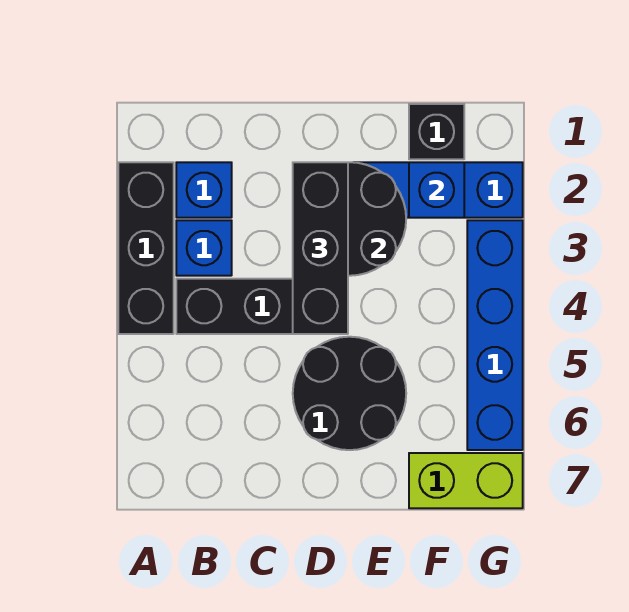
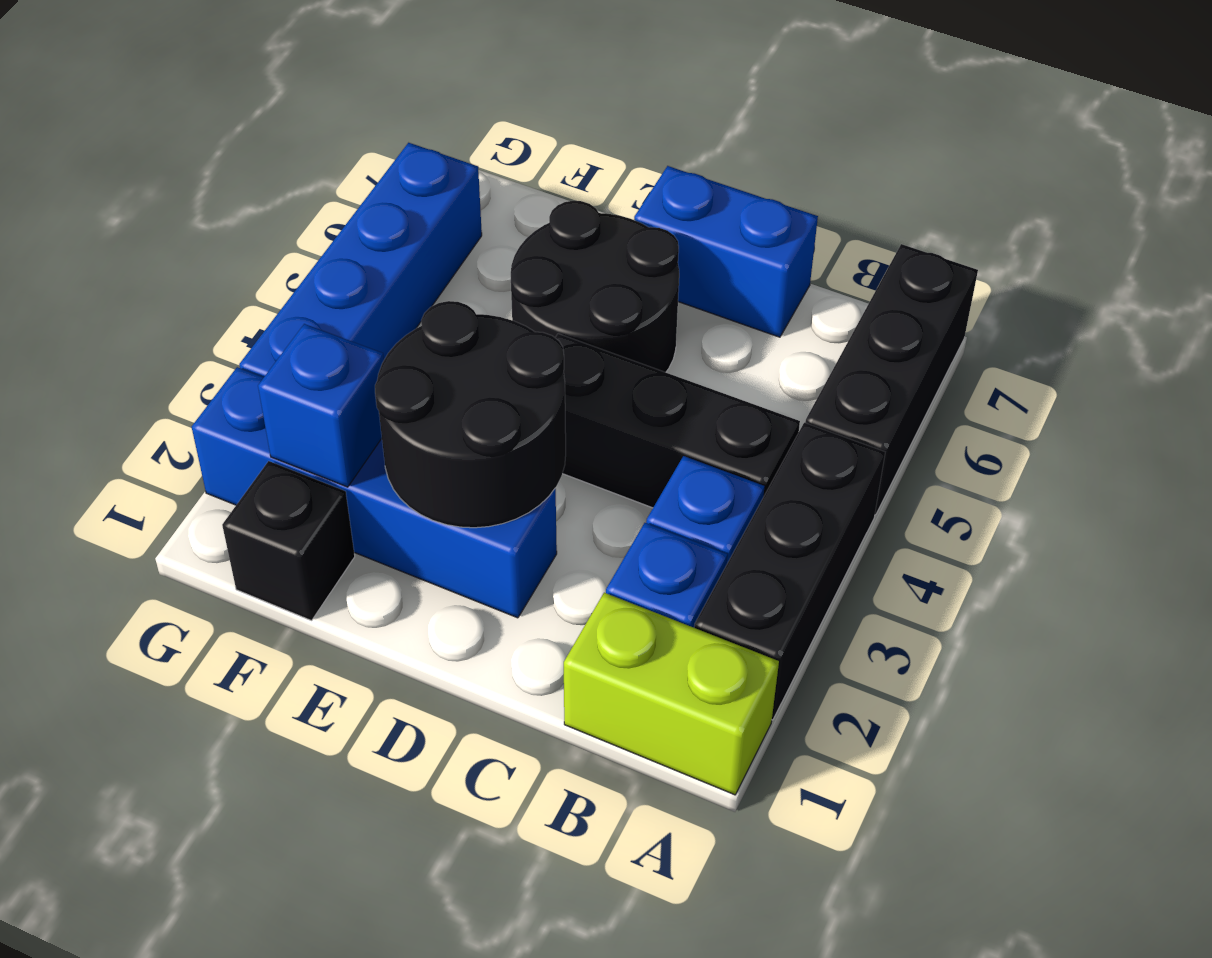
none -> blue 1x2 brick [634,166,818,337]
black 1x3 brick [293,162,348,334] -> black 1x3 brick moved to [805,244,978,515]
lime 1x2 brick [409,453,523,508] -> lime 1x2 brick moved to [564,593,779,795]

